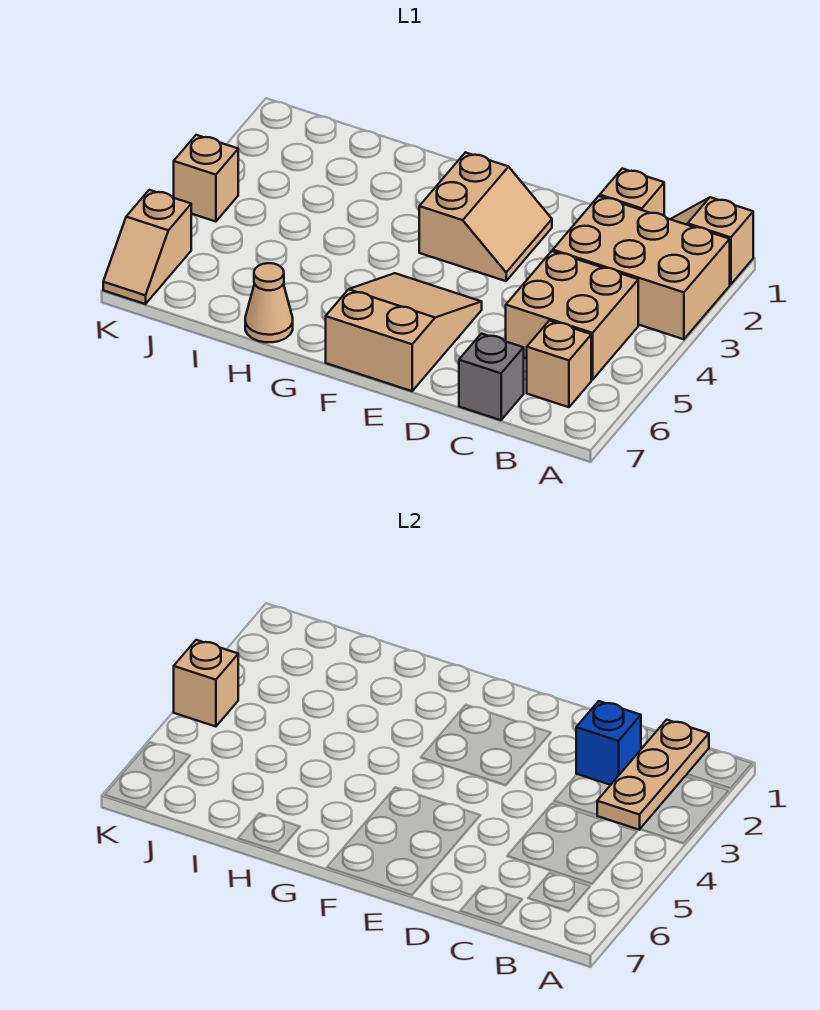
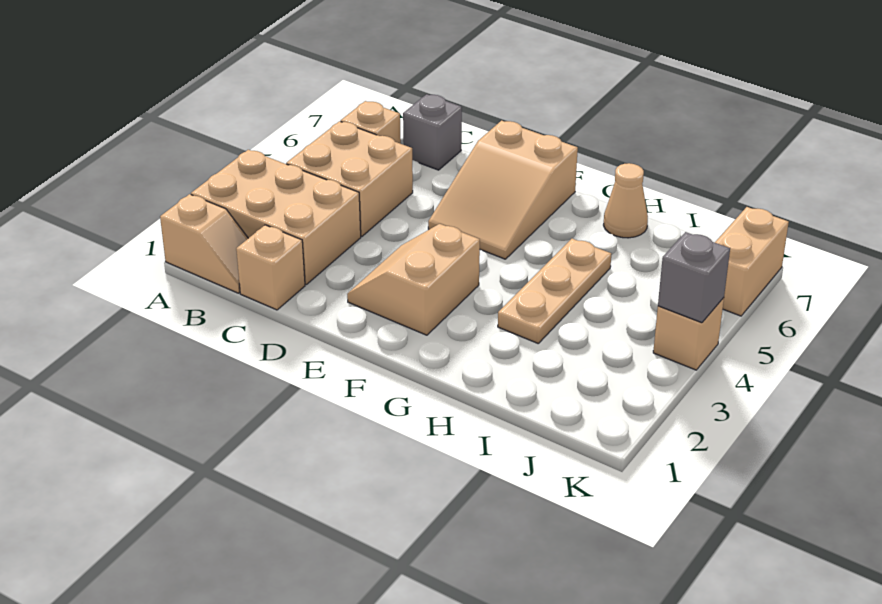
tan 1x3 plate [597,720,709,830] -> tan 1x3 plate moved to [498,238,611,343]
blue 1x1 brick [576,701,641,785] -> none
tan 1x1 brick [174,640,238,727] -> grey 1x1 brick [658,232,730,323]
tan 1x2 slope [103,190,191,304] -> tan 1x2 brick [715,207,789,316]

